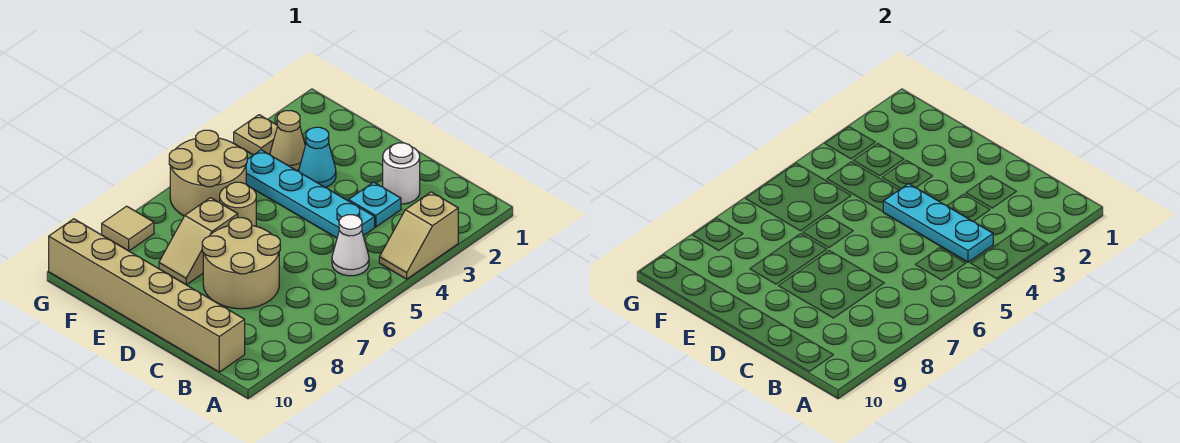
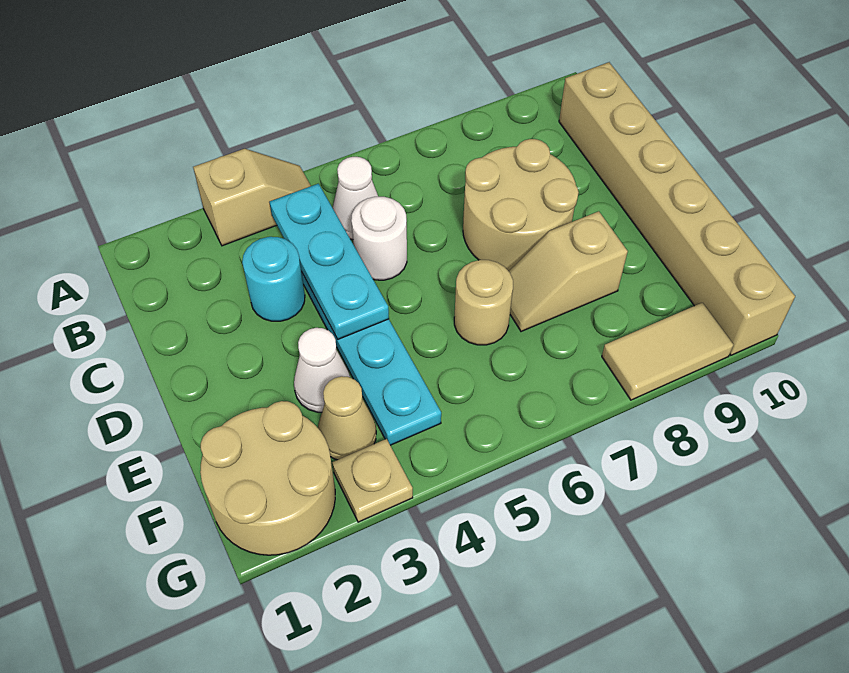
white 1x1 round brick [383,143,420,204] -> white 1x1 round brick moved to [351,197,407,280]
cyan 1x1 plate [349,182,401,227] -> cyan 1x1 round brick [242,237,305,321]
cyan 1x1 cone [299,127,336,188] -> white 1x1 cone [294,328,350,412]
tan 1x2 slope [159,198,238,285] -> tan 1x2 slope turned to [509,211,628,332]
tan 2x2 round brick [169,130,247,216] -> tan 2x2 round brick moved to [200,401,335,555]
tan 1x1 tile [102,206,154,251] -> tan 1x2 tile [602,303,734,400]

